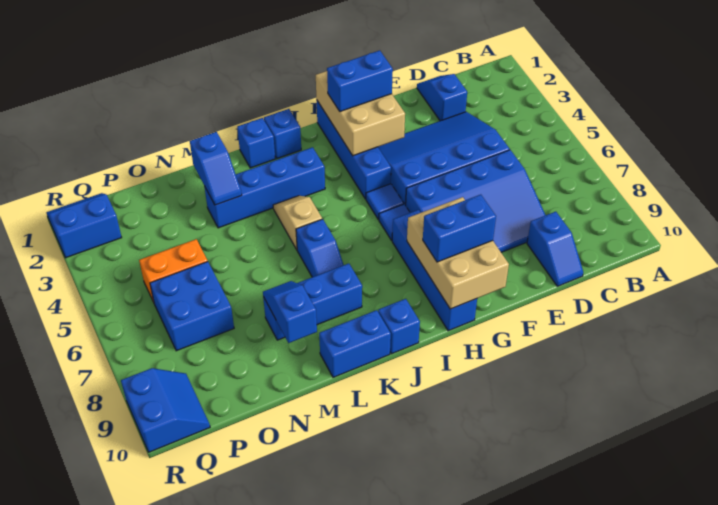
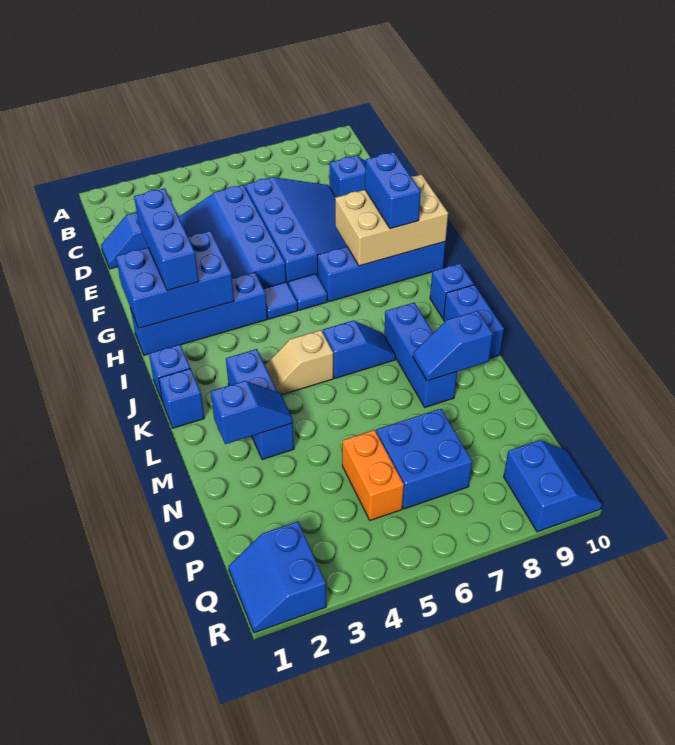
tan 2x3 brick [316,71,405,156] -> blue 2x3 brick [116,231,234,328]
blue 1x2 brick [327,50,393,112] -> blue 1x3 brick [134,188,199,291]
blue 1x4 brick [204,147,325,228] -> blue 1x3 brick [226,349,294,460]
blue 2x2 slope [121,368,210,452] -> blue 2x2 slope turned to [504,440,602,532]

